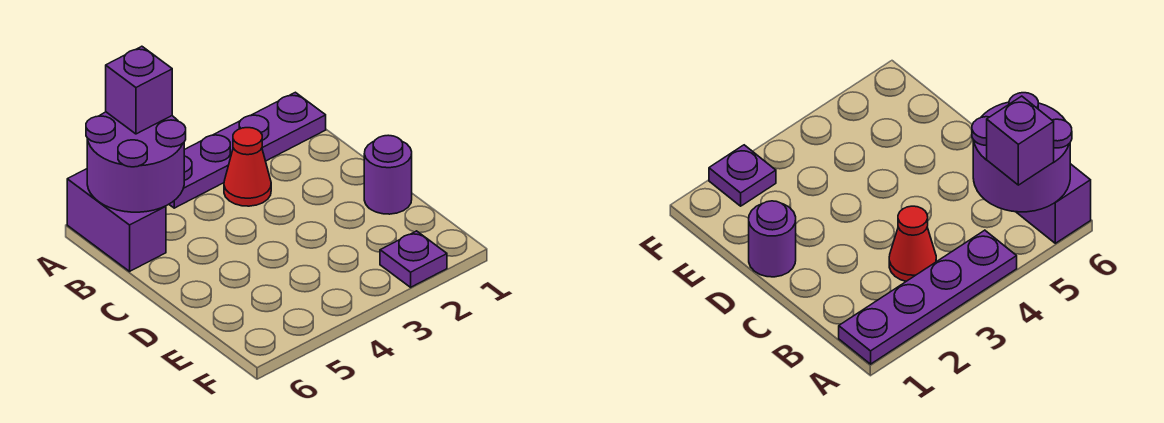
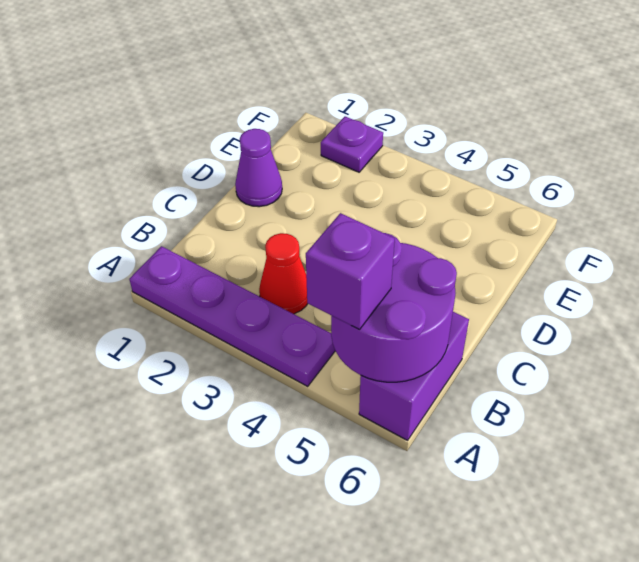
purple 1x1 round brick [364,135,412,214] -> purple 1x1 cone [235,129,282,207]

